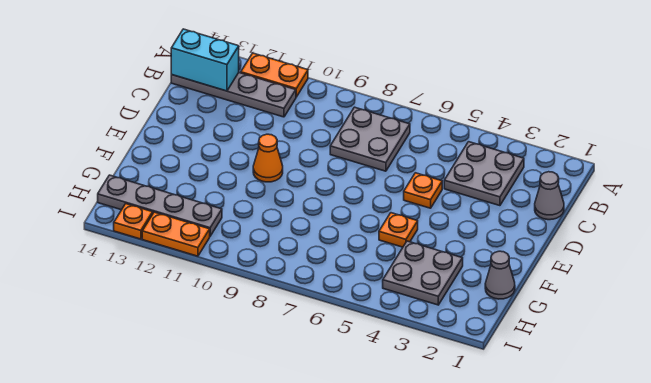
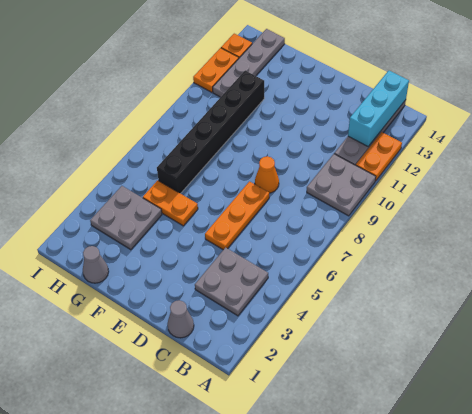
grey 2x2 plate [330,107,410,171] -> grey 2x2 plate moved to [307,154,376,216]
cyan 1x2 brick [171,29,239,91] -> cyan 1x3 brick [348,71,409,146]
orange 1x1 plate [404,173,442,208] -> orange 1x3 plate [205,181,269,250]
orange 1x1 cone [253,134,283,182] -> orange 1x1 cone moved to [255,156,279,193]
orange 1x1 plate [379,213,418,247] -> orange 1x2 plate [143,180,198,226]
none -> black 1x6 brick [157,71,264,194]

